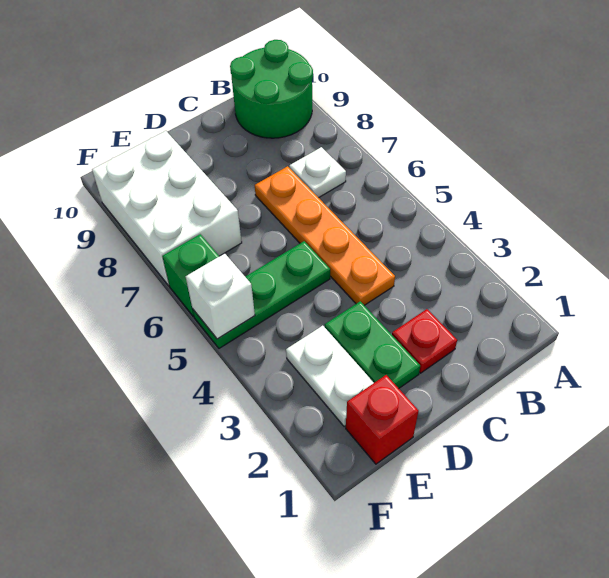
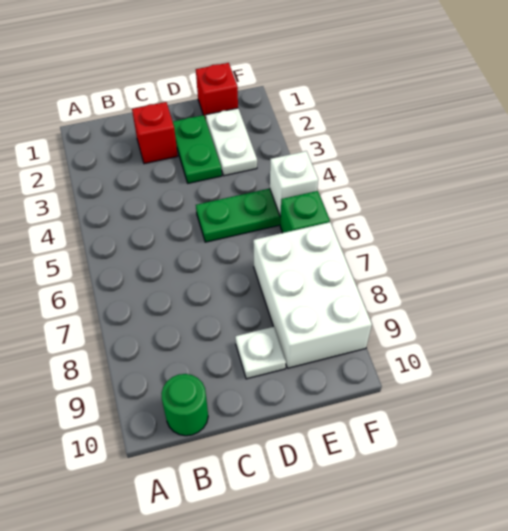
green 2x2 round brick [230,40,313,138] -> green 1x1 round brick [161,374,208,436]
white 1x1 plate [289,147,346,198] -> white 1x1 plate moved to [235,327,286,379]
red 1x1 plate [392,309,457,373] -> red 1x1 brick [132,102,178,164]
orange 1x4 plate [255,166,395,305] -> none

